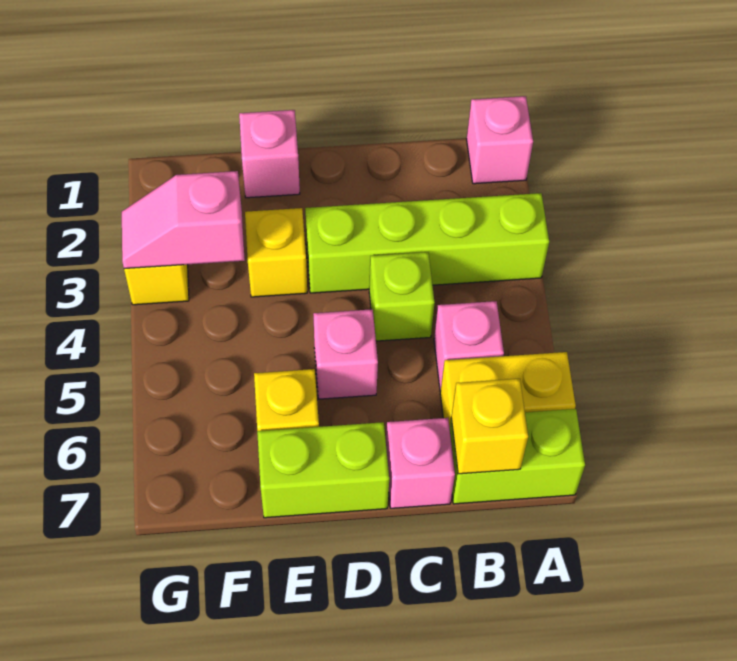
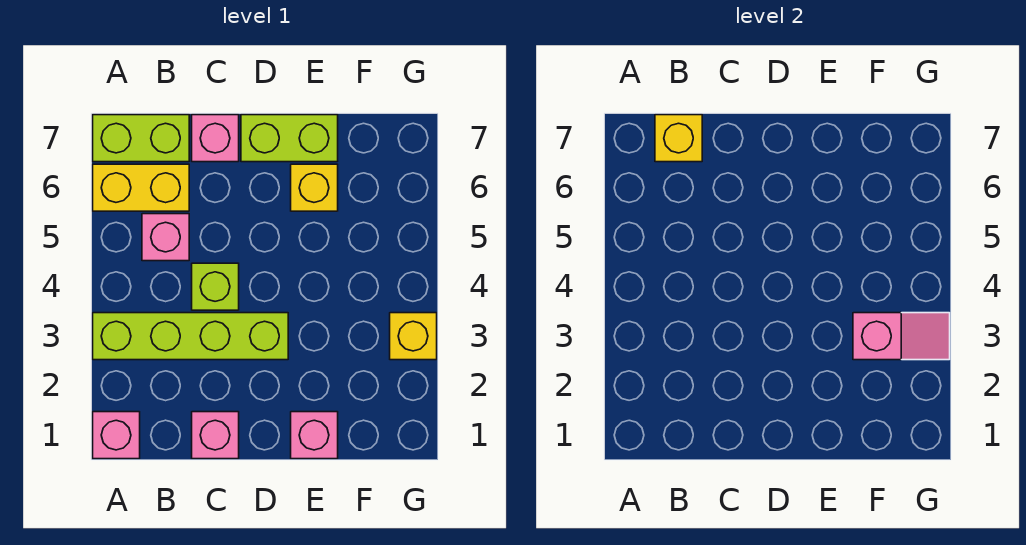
pink 1x1 brick [313,309,378,399] -> pink 1x1 brick moved to [192,412,239,459]
yellow 1x1 brick [245,208,307,297] -> none

